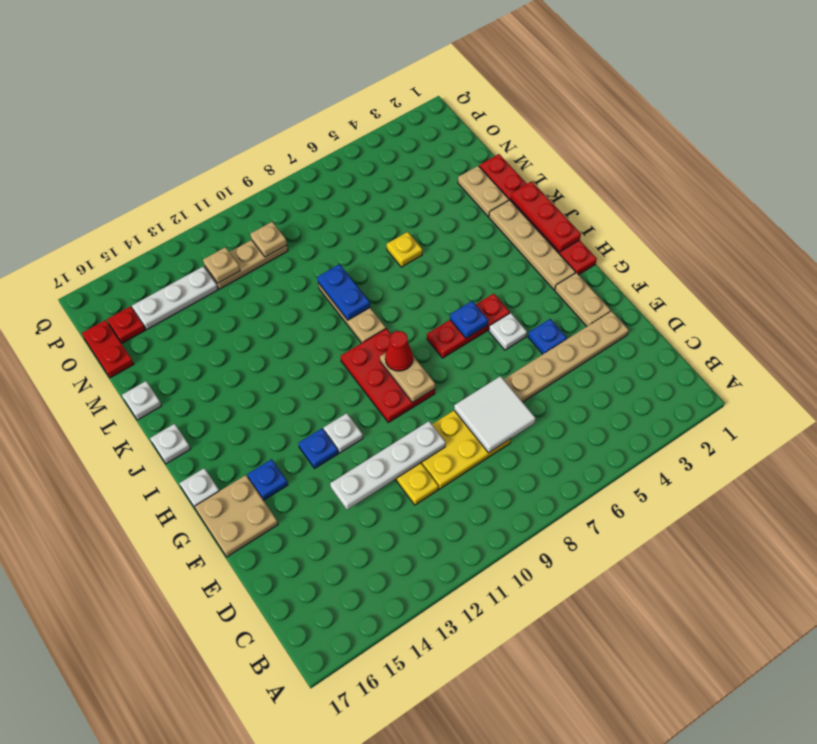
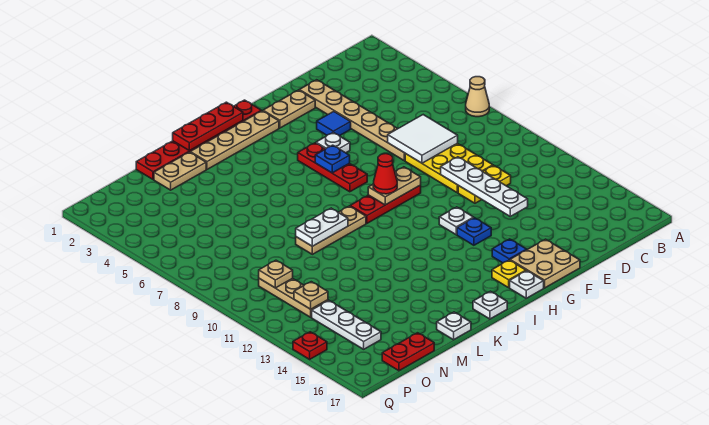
none -> tan 1x1 cone [466,77,489,117]
blue 1x1 plate [528,319,567,354] -> blue 1x1 tile [317,112,351,136]
red 2x3 plate [341,329,435,423] -> red 1x3 plate [350,185,421,223]
blue 1x2 plate [317,264,370,320] -> white 1x2 plate [296,208,348,246]
yellow 1x1 plate [387,232,422,267] -> yellow 1x1 plate moved to [492,260,526,288]
red 1x1 plate [107,306,145,343] -> red 1x1 plate moved to [293,332,327,360]

